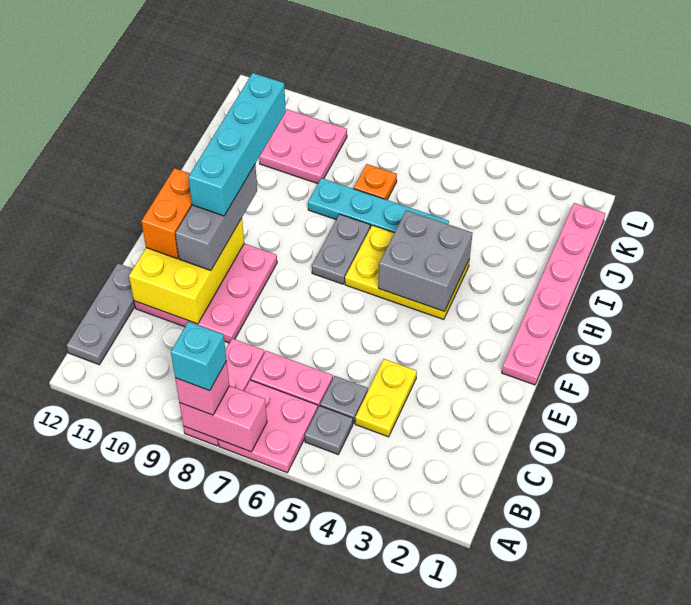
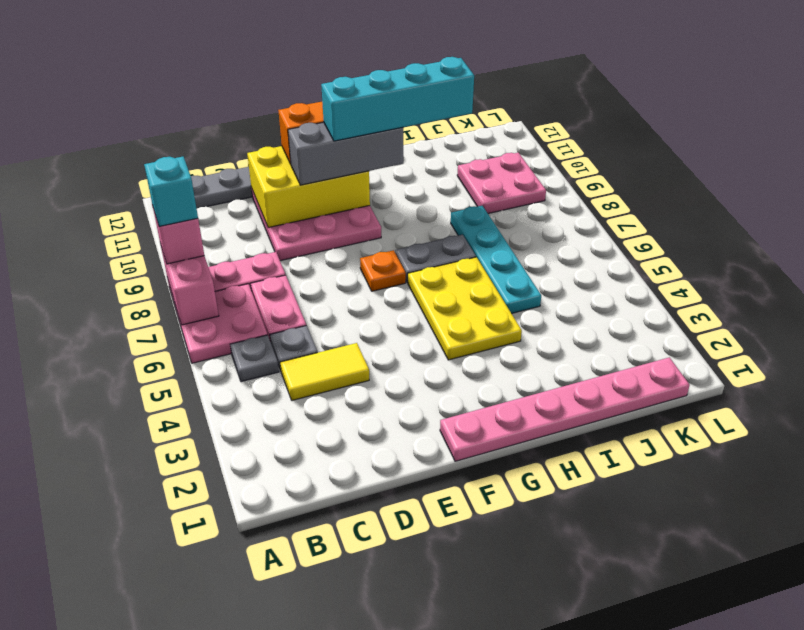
yellow 1x2 plate [355,359,417,437] -> yellow 1x2 tile [280,343,369,400]
grey 2x2 brick [378,210,472,312] -> none
orange 1x1 plate [354,164,397,200] -> orange 1x1 plate moved to [360,250,406,291]

